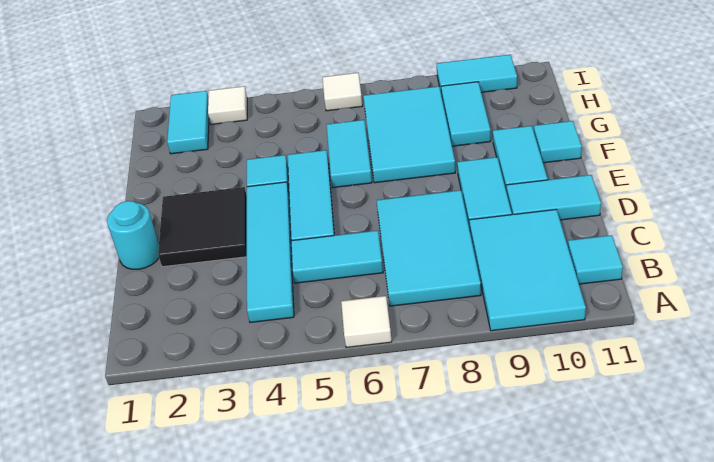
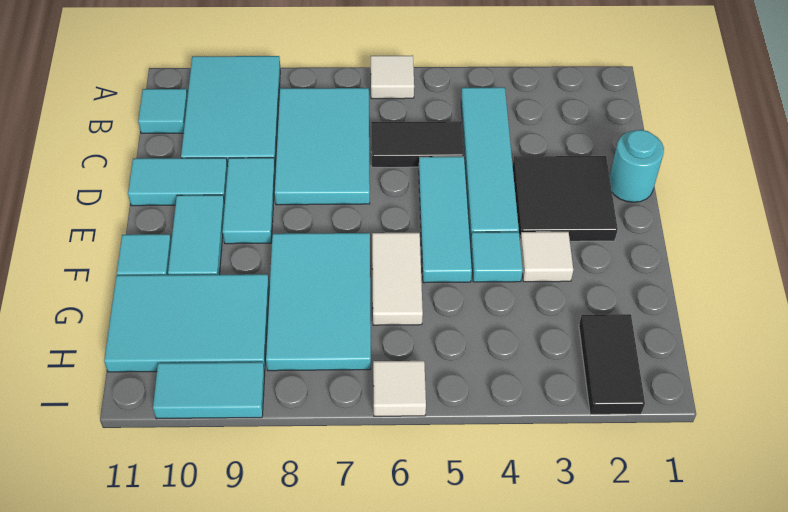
cyan 1x2 tile [291,230,383,283] -> black 1x2 tile [371,121,464,167]
cyan 1x2 tile [327,120,372,188] -> white 1x2 tile [372,233,423,325]
cyan 1x2 tile [441,82,491,146] -> cyan 2x3 tile [104,274,269,372]
cyan 1x2 tile [167,91,209,154] -> black 1x2 tile [579,314,645,414]
white 1x1 tile [208,86,247,124] -> white 1x1 tile moved to [520,232,573,282]

